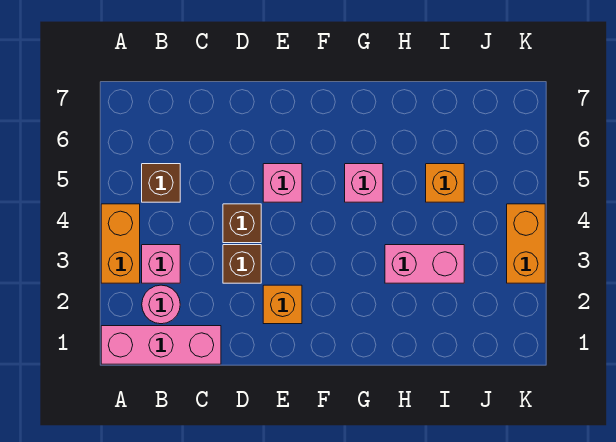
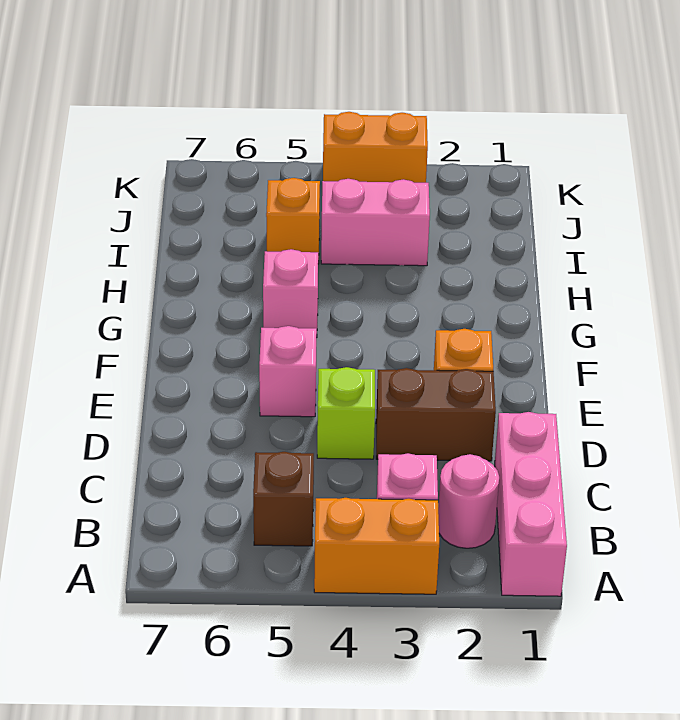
brown 1x1 brick [223,245,261,283] -> brown 1x2 brick [376,368,496,461]
brown 1x1 brick [223,204,261,243] -> lime 1x1 brick [317,367,375,459]
pink 1x2 brick [385,245,464,283] -> pink 1x2 brick turned to [321,179,430,266]

